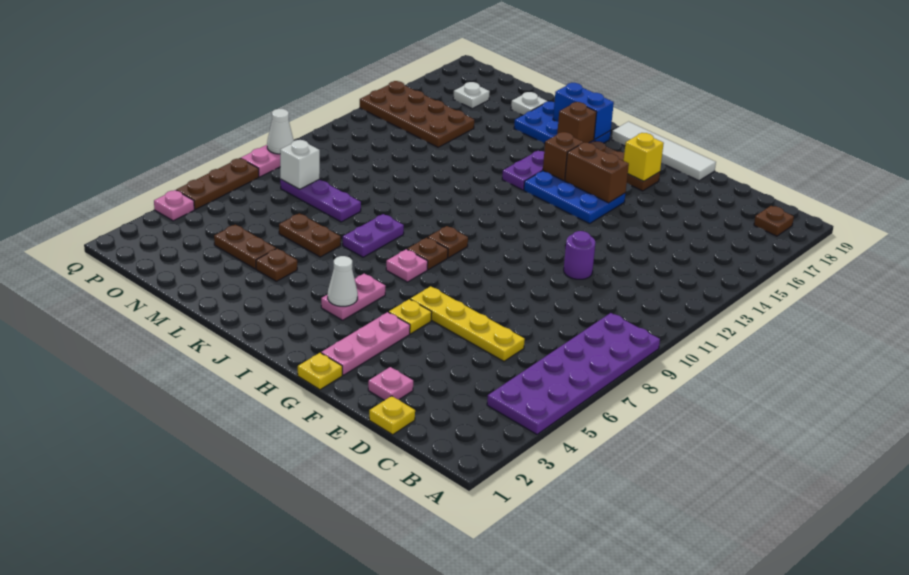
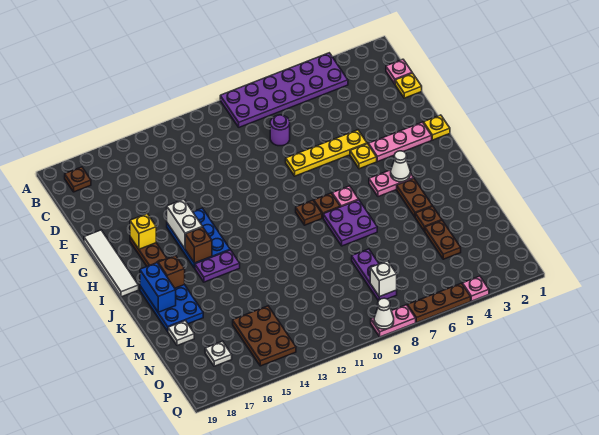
yellow 1x4 plate [410,286,525,361] -> yellow 1x4 plate turned to [286,130,367,176]
pink 1x1 plate [368,367,413,400] -> pink 1x1 plate moved to [386,59,412,84]
purple 1x1 round brick [564,231,595,279] -> purple 1x1 round brick moved to [270,115,290,146]
brown 1x2 brick [565,143,629,203] -> white 1x2 brick [167,199,202,248]
purple 1x2 plate [343,214,404,257] -> purple 2x2 plate [323,200,377,246]
brown 1x2 plate [279,213,341,257] -> brown 1x2 plate moved to [397,179,432,217]
brown 2x4 plate [360,81,474,147] -> brown 2x3 plate [233,306,296,366]

